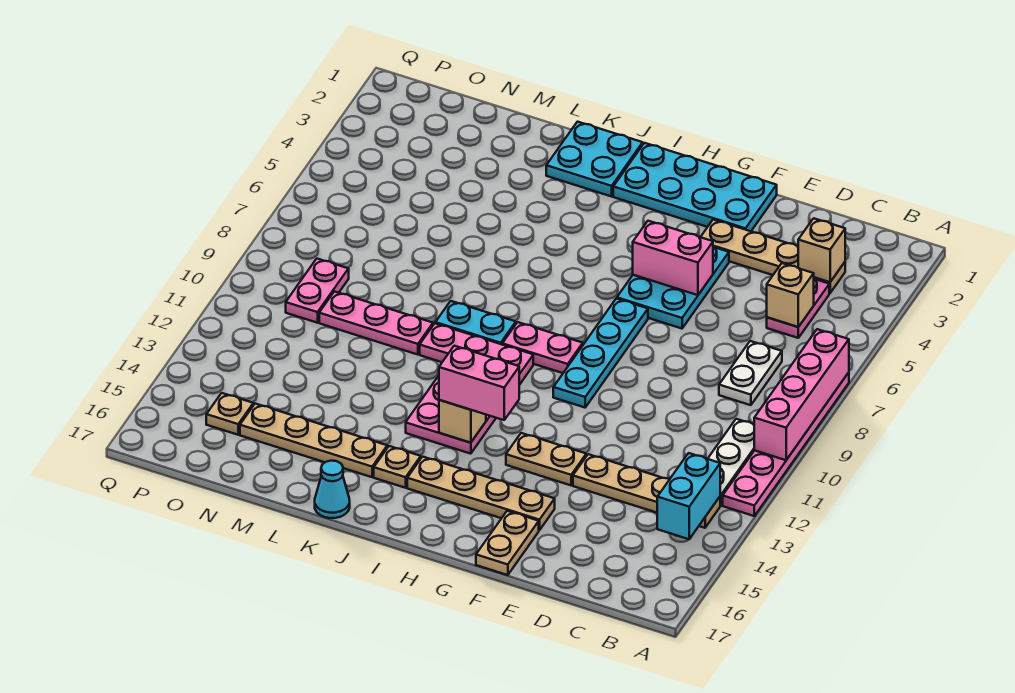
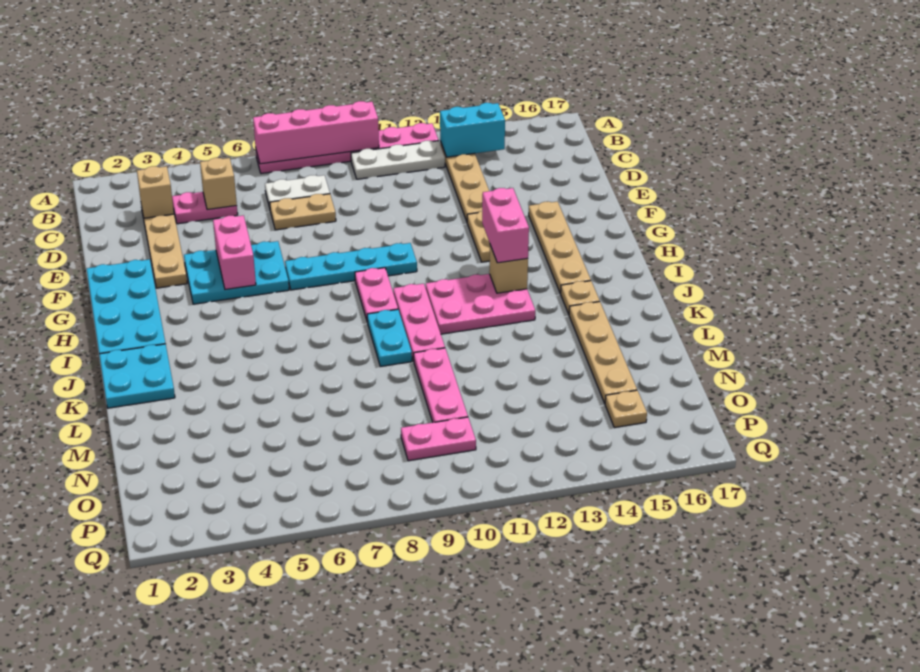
tan 1x2 plate [476,511,539,575] -> tan 1x2 plate moved to [270,194,336,230]
cyan 1x1 cone [315,461,350,518] -> none

